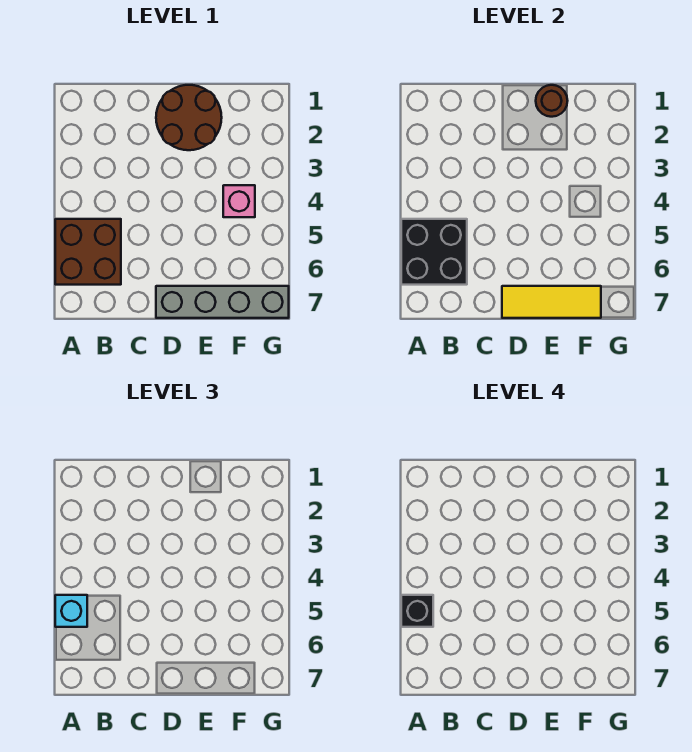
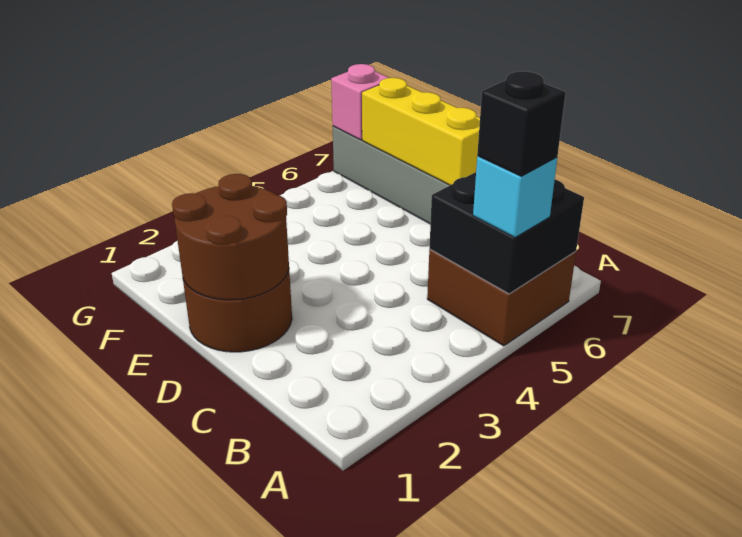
yellow 1x3 tile [502,286,601,318] -> yellow 1x3 brick [362,78,480,185]
brown 1x1 round brick [536,85,568,117] -> brown 2x2 round brick [172,174,289,300]
pink 1x1 brick [223,185,255,217] -> pink 1x1 brick moved to [331,64,389,140]

